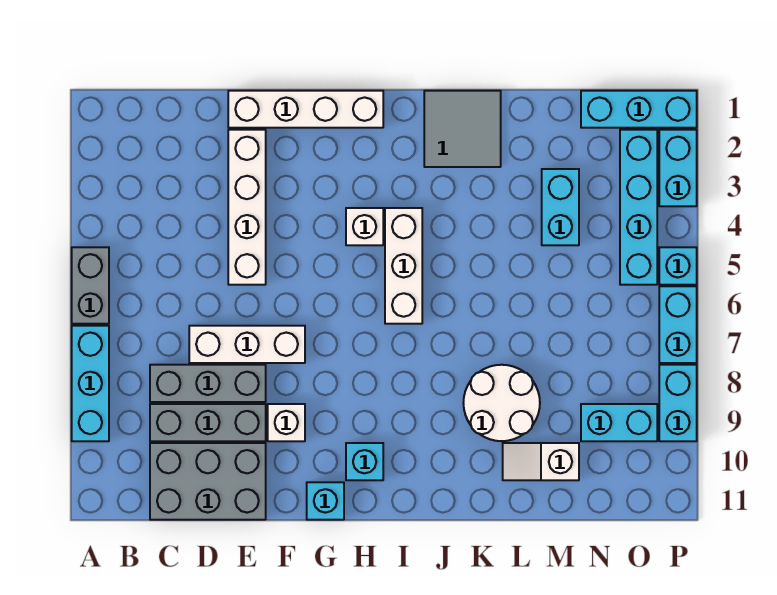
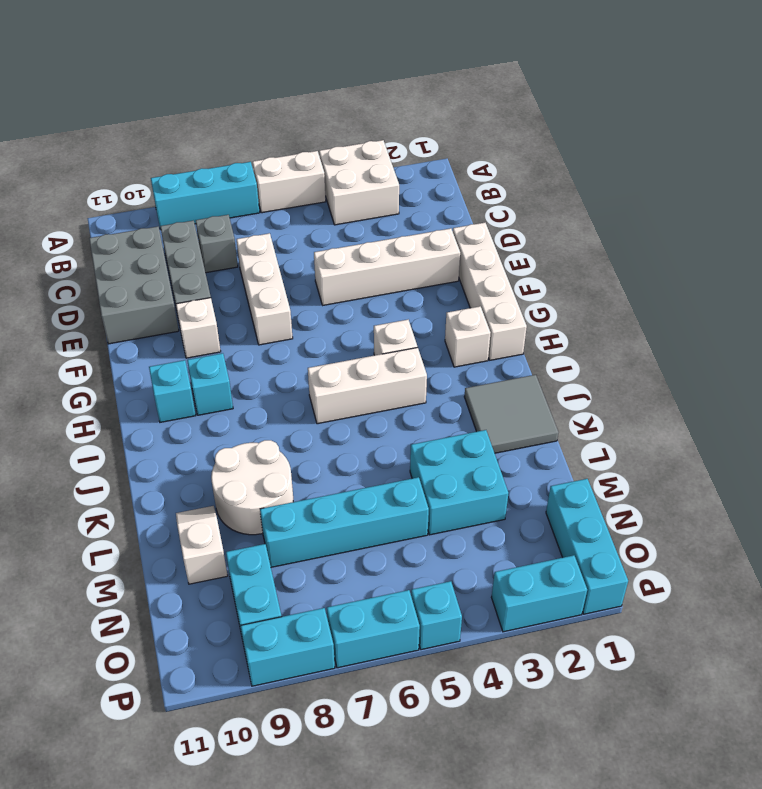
none -> white 2x2 brick [319,140,399,225]
grey 1x2 brick [72,247,109,324] -> white 1x2 brick [253,151,326,213]
grey 1x3 brick [150,365,266,402] -> grey 1x1 brick [196,215,238,273]
cyan 1x1 brick [307,482,344,520] -> cyan 1x1 brick moved to [187,353,233,415]
none -> white 1x1 brick [445,306,490,367]
cyan 1x2 brick [542,169,579,245] -> cyan 2x2 brick [410,430,509,535]
cyan 1x4 brick [620,130,657,285] -> cyan 1x4 brick moved to [260,477,429,567]

